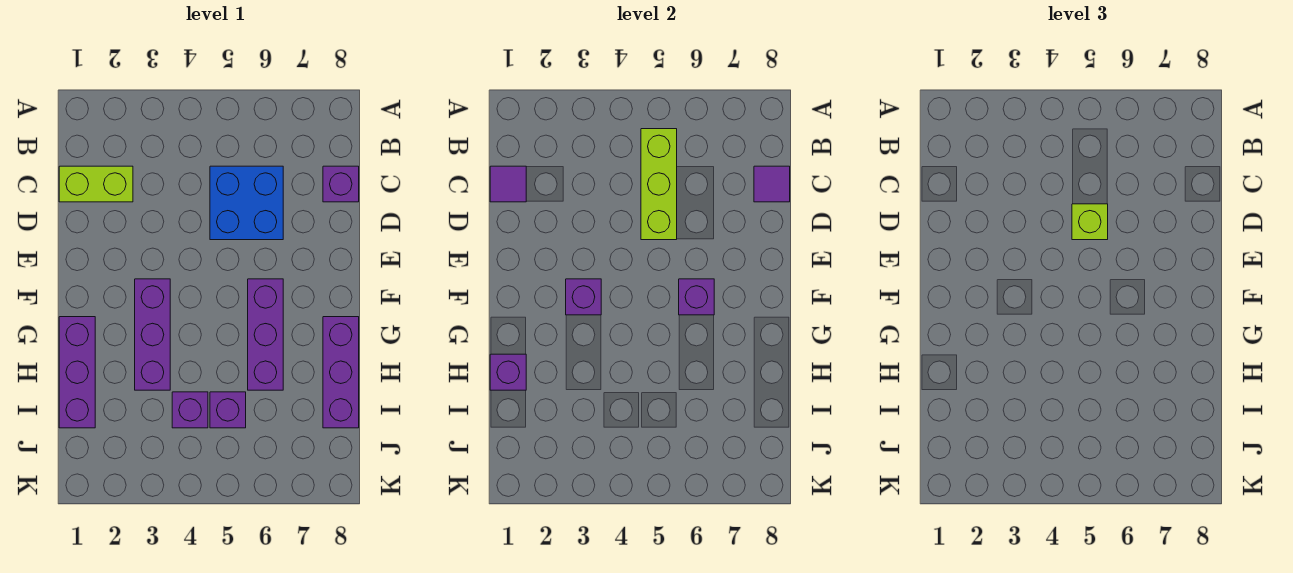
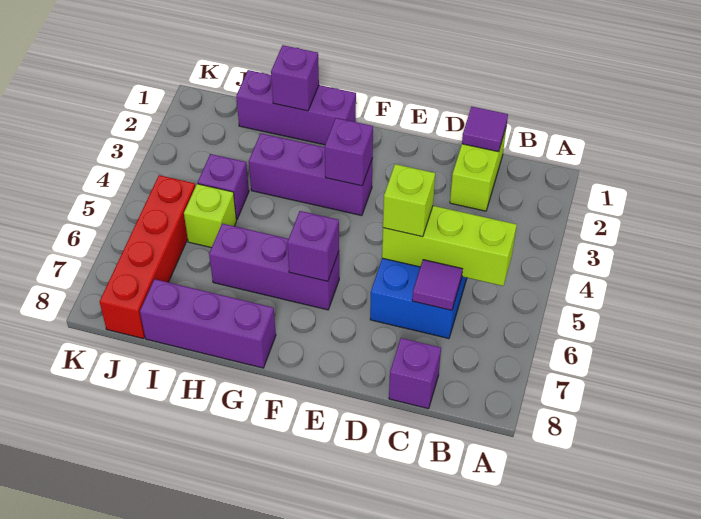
purple 1x1 tile [754,166,790,202] -> purple 1x1 tile moved to [412,260,462,310]
purple 1x1 brick [210,392,246,428] -> lime 1x1 brick [184,184,236,248]
none -> red 1x4 brick [100,175,195,339]

